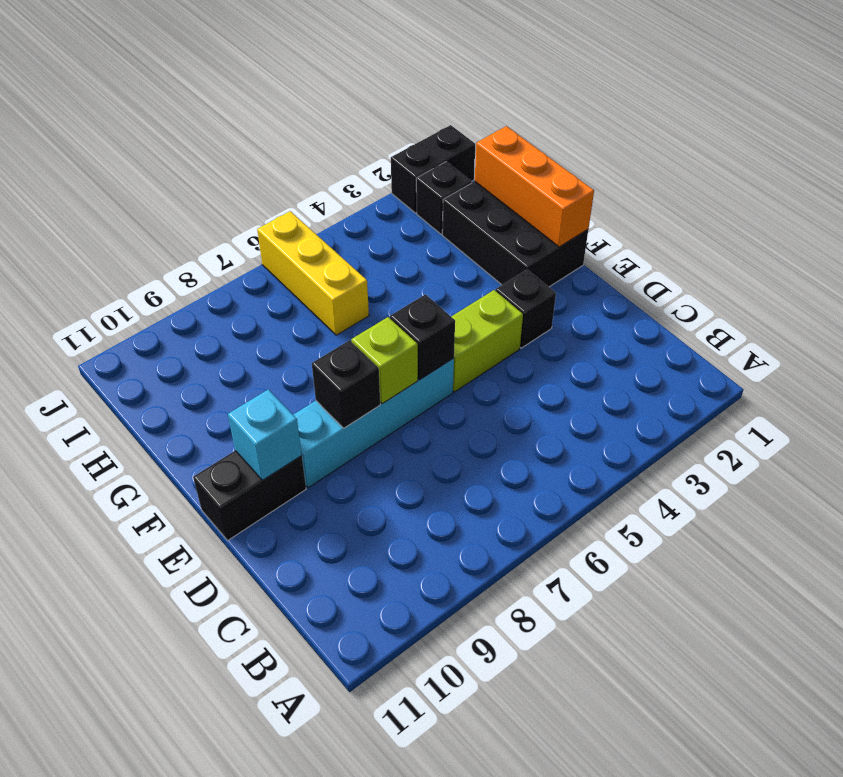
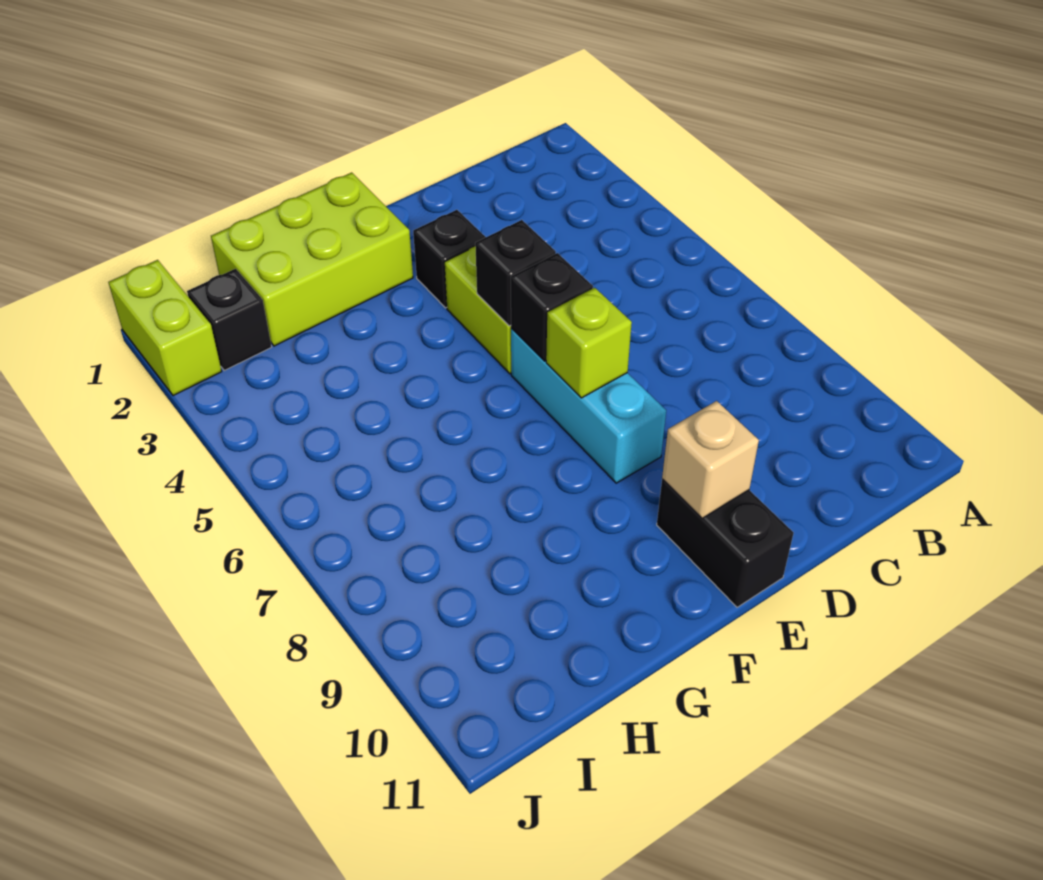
cyan 1x4 brick [293,358,454,488] -> cyan 1x3 brick [511,328,666,483]
black 1x1 brick [312,340,380,428] -> black 1x1 brick moved to [475,220,556,326]
cyan 1x1 brick [228,389,302,480] -> tan 1x1 brick [662,401,759,518]
black 2x3 brick [442,182,588,287] -> lime 2x3 brick [211,172,413,346]
orange 1x3 brick [475,126,594,247] -> none
yellow 1x3 brick [257,211,369,335] -> none
black 1x2 brick [391,125,475,213] -> lime 1x2 brick [108,260,222,396]

